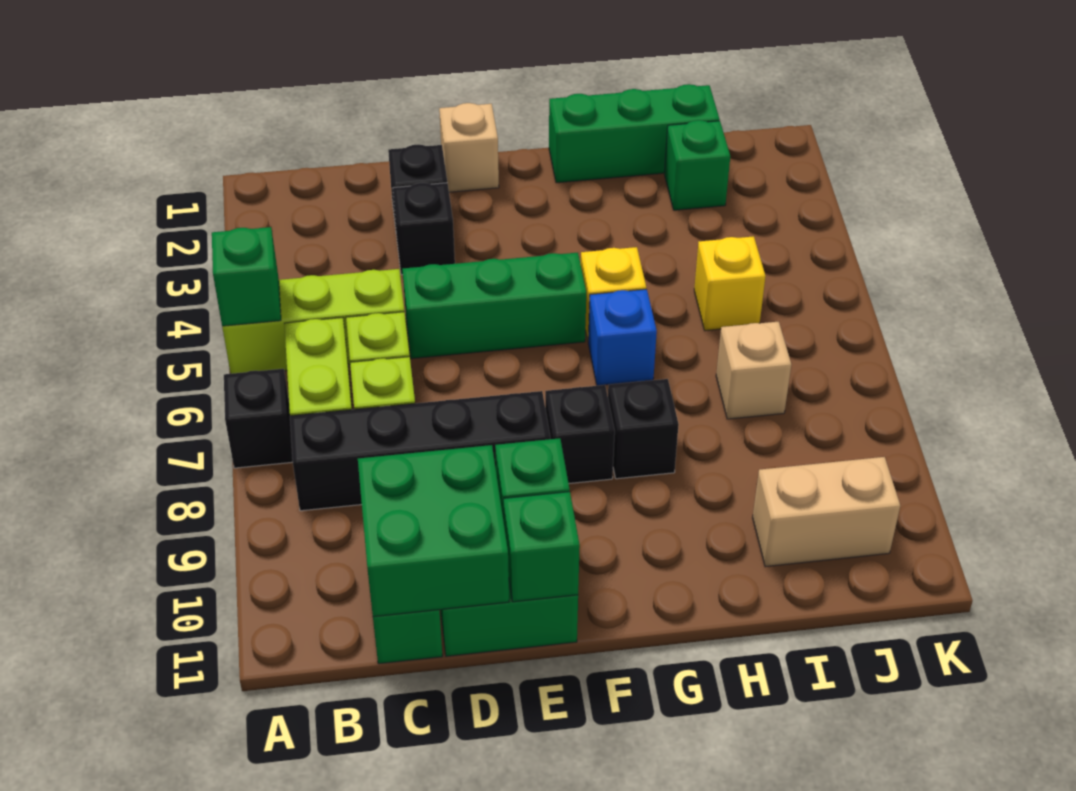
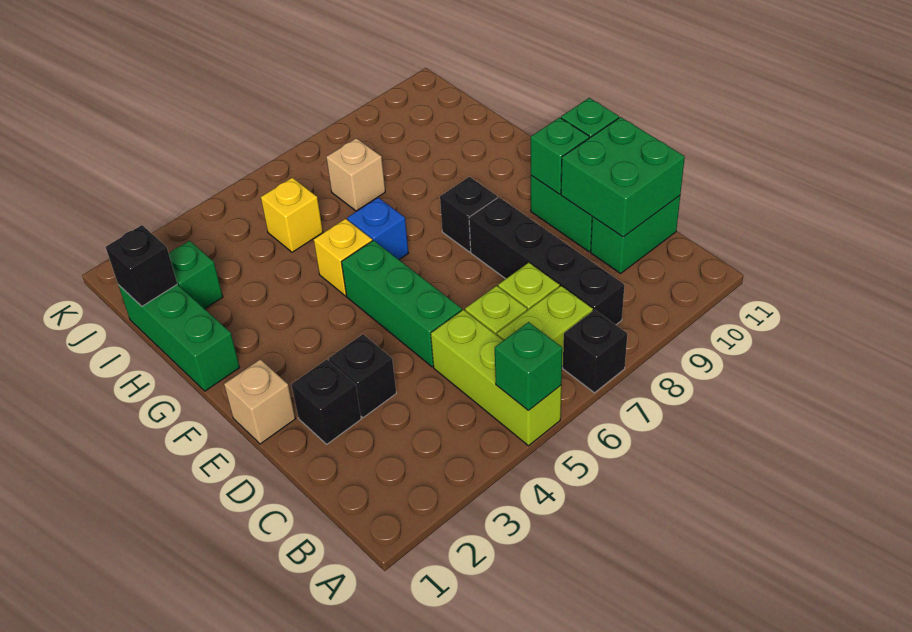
black 1x1 brick [608,379,679,479] -> black 1x1 brick moved to [106,225,177,306]
tan 1x2 brick [753,457,900,567] -> none

